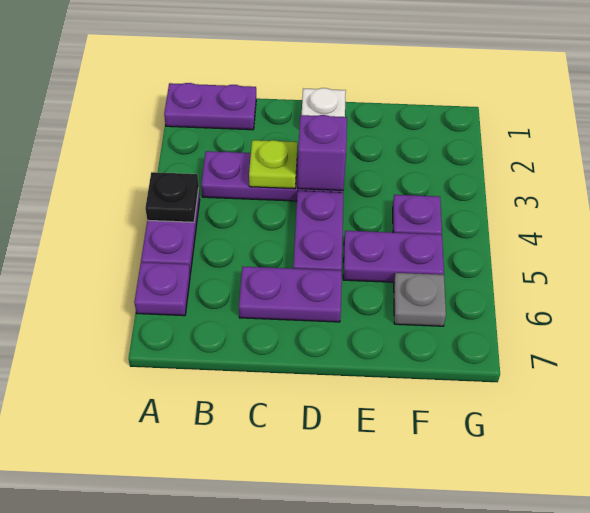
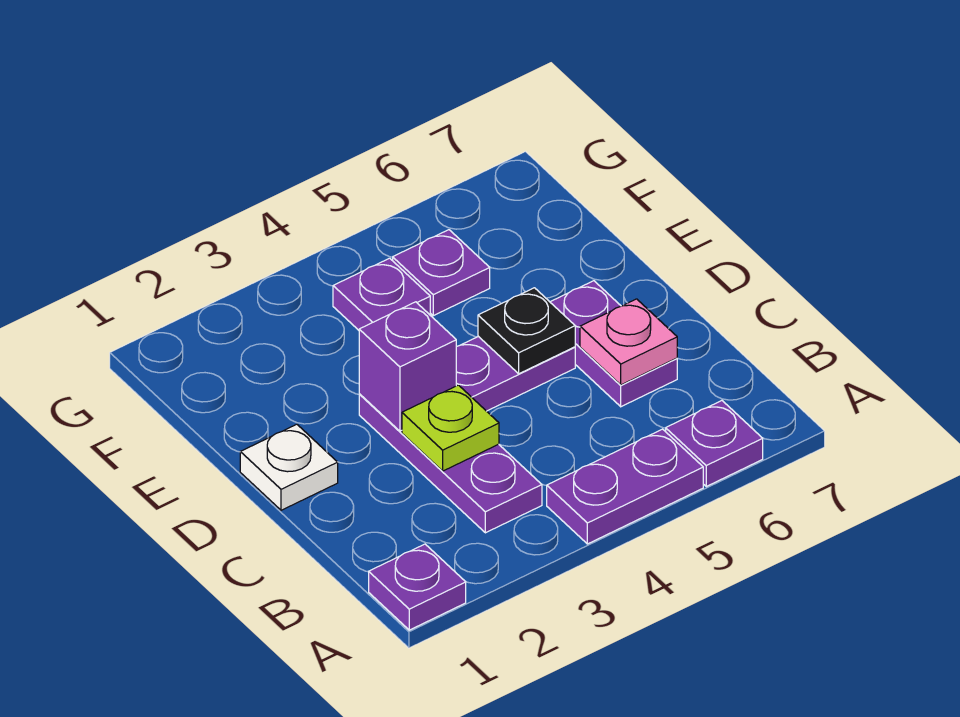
purple 1x2 plate [164,83,256,130] -> purple 1x1 plate [369,544,466,630]
black 1x1 plate [145,172,199,222] -> black 1x1 plate moved to [478,288,575,374]
none -> pink 1x1 plate [580,299,677,385]
purple 1x2 plate [343,231,444,282] -> purple 1x1 plate [393,230,490,316]
grey 1x1 plate [394,273,446,326] -> none

